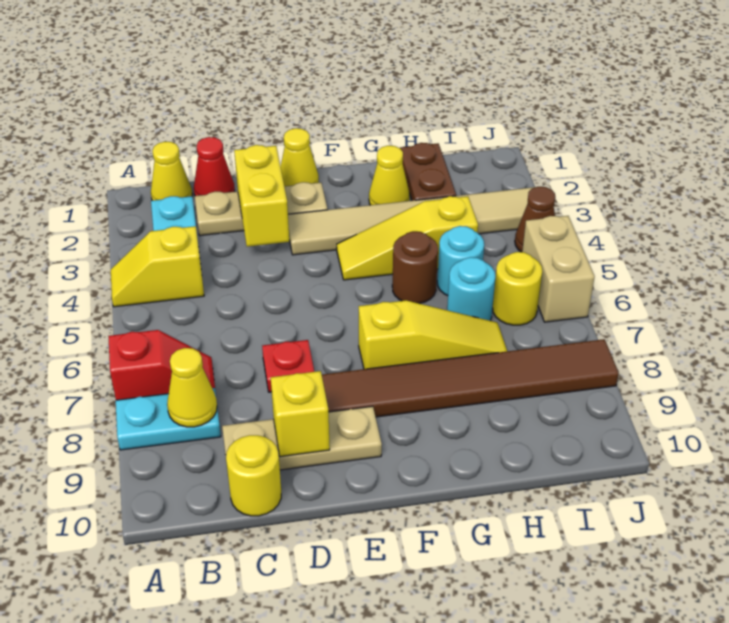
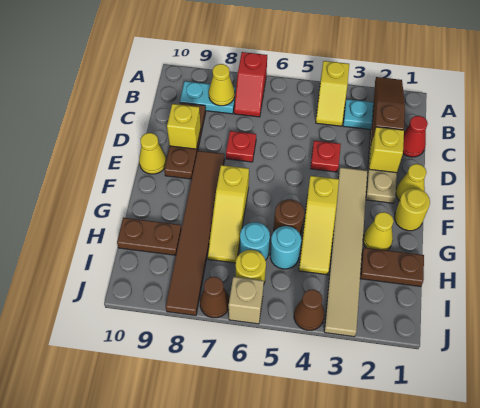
none -> brown 1x3 slope [371,77,405,143]
yellow 1x2 slope [111,226,204,307] -> yellow 1x2 slope turned to [316,61,349,126]
cyan 1x2 plate [116,388,221,450] -> cyan 1x2 plate turned to [180,81,236,114]
yellow 1x1 cone [151,142,192,201] -> yellow 1x1 cone moved to [139,133,166,174]
tan 1x3 plate [222,406,382,470] -> brown 1x3 plate [164,103,206,179]
yellow 1x1 round brick [226,435,281,516] -> yellow 1x1 round brick moved to [394,188,430,231]
yellow 1x2 brick [234,145,289,247] -> yellow 1x1 brick [369,127,404,173]
none -> red 1x1 plate [311,141,341,172]
yellow 1x3 slope [337,196,478,280] -> yellow 1x3 slope turned to [299,176,339,275]
none -> brown 1x2 plate [117,218,181,255]
tan 1x2 brick [522,216,595,322] -> tan 1x1 brick [229,277,264,324]
none -> brown 1x1 cone [200,277,230,318]

